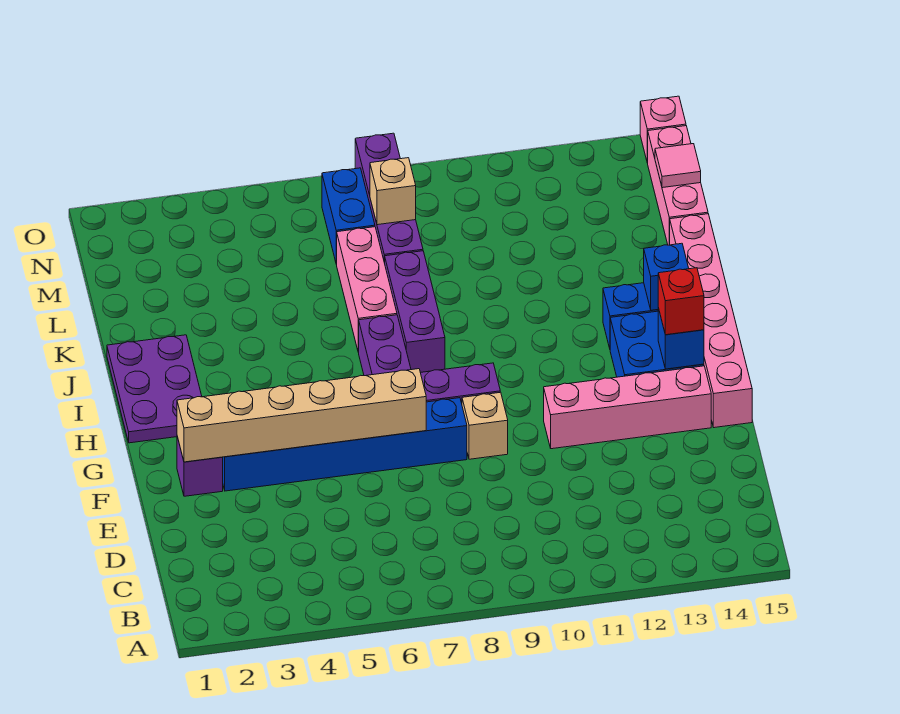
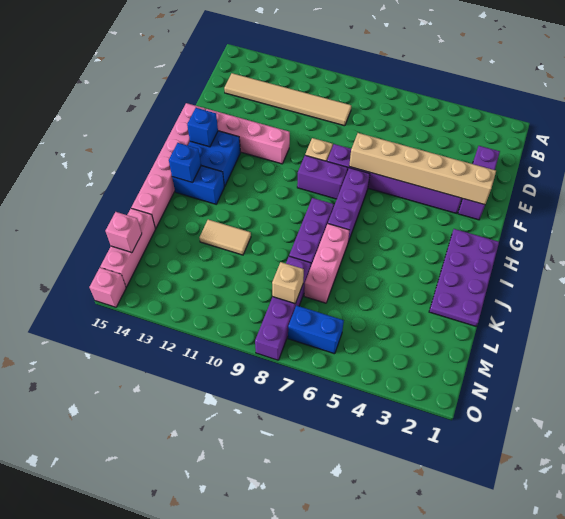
none -> tan 1x6 tile [224,73,351,126]
purple 1x1 brick [177,437,223,496] -> purple 1x3 brick [458,146,500,220]
blue 1x6 brick [223,398,467,491] -> purple 1x6 brick [327,144,462,213]
red 1x1 brick [658,268,704,335] -> none
purple 2x3 plate [107,335,202,443] -> purple 2x4 plate [429,229,499,326]
none -> tan 1x2 tile [200,220,251,255]
blue 1x2 brick [322,168,375,264] -> blue 1x2 brick turned to [288,305,344,354]
pink 1x1 tile [655,144,701,188] -> pink 1x1 brick [105,212,142,252]

